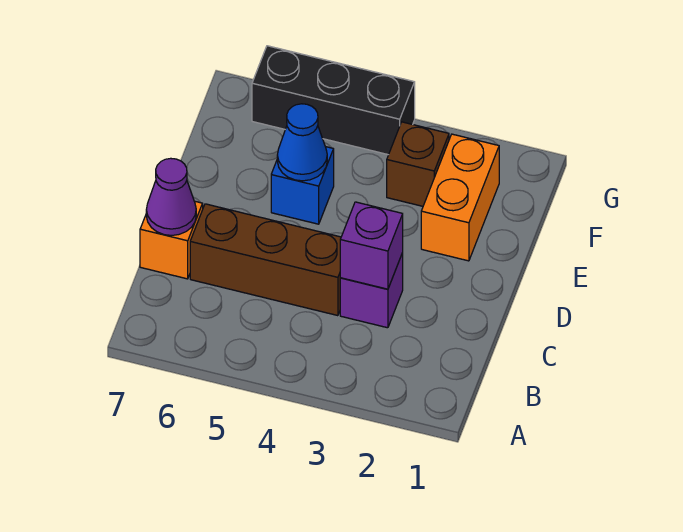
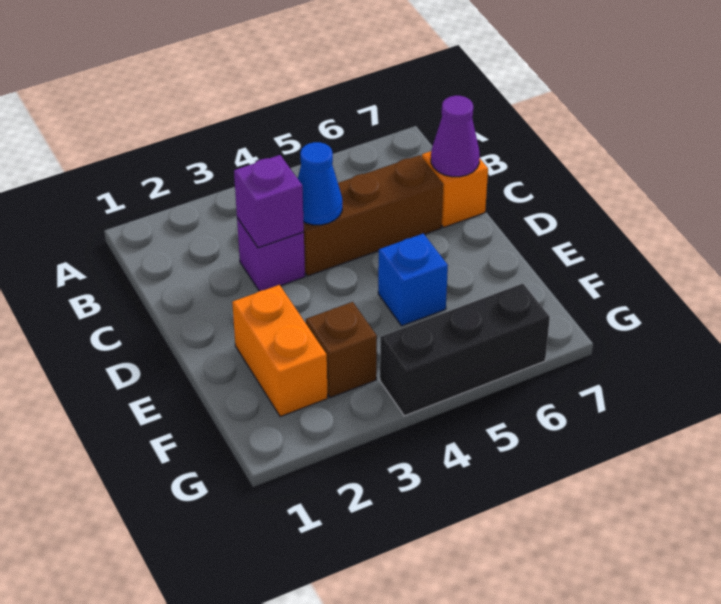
blue 1x1 cone [277,104,327,181] -> blue 1x1 cone moved to [298,142,342,225]

